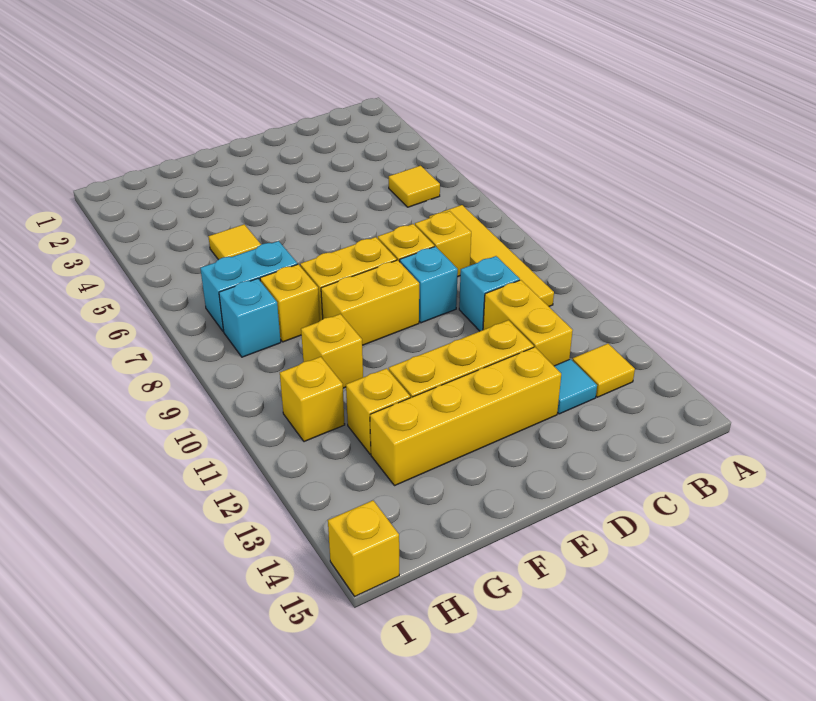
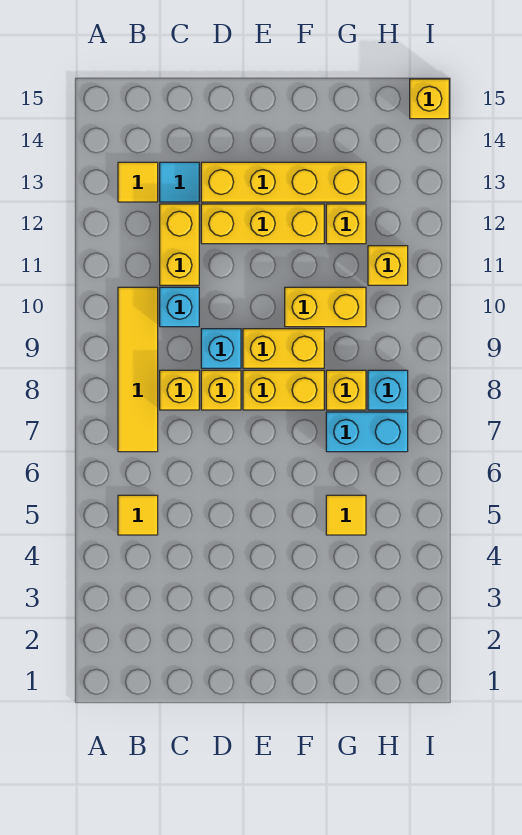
yellow 1x1 brick [301,314,363,388] -> yellow 1x2 brick [285,287,366,327]

